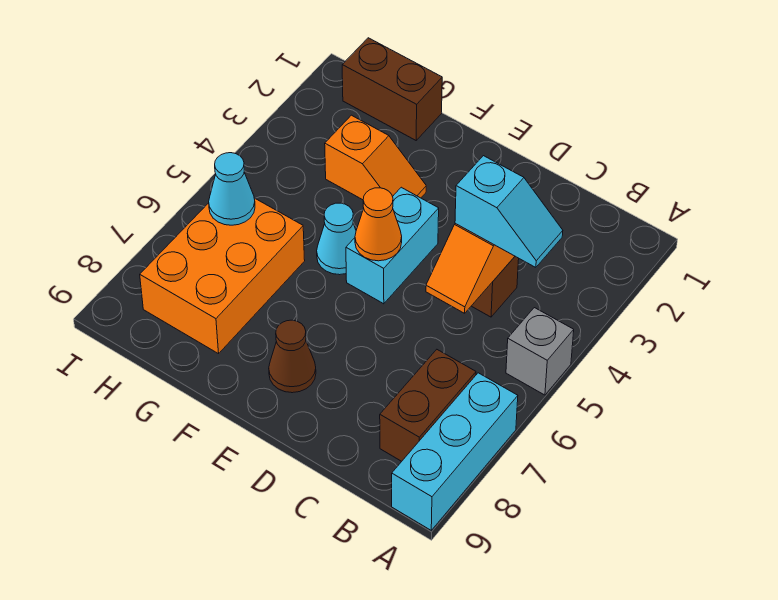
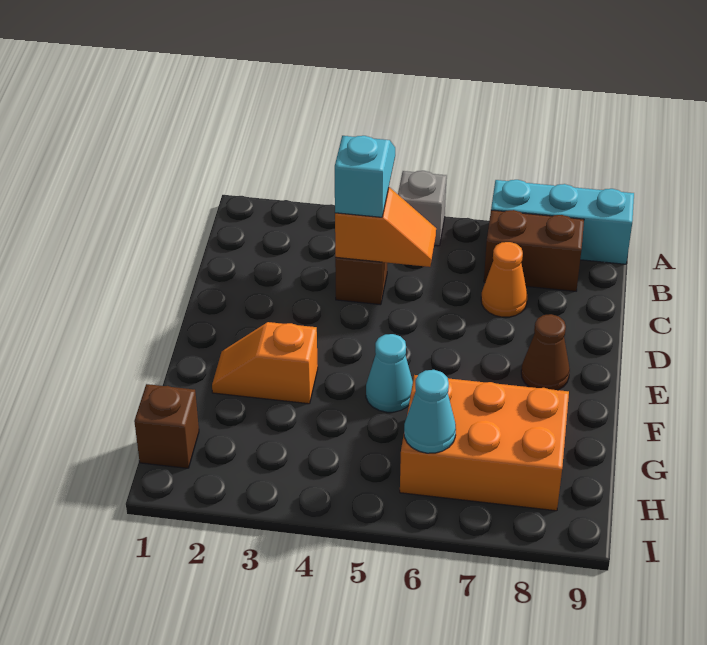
cyan 1x2 brick [346,187,439,304] -> none
orange 1x1 cone [355,188,402,261] -> orange 1x1 cone moved to [481,242,527,317]
orange 1x2 slope [325,115,426,200] -> orange 1x2 slope turned to [212,322,318,404]
brown 1x2 brick [342,38,442,140] -> brown 1x1 brick [134,384,199,468]

